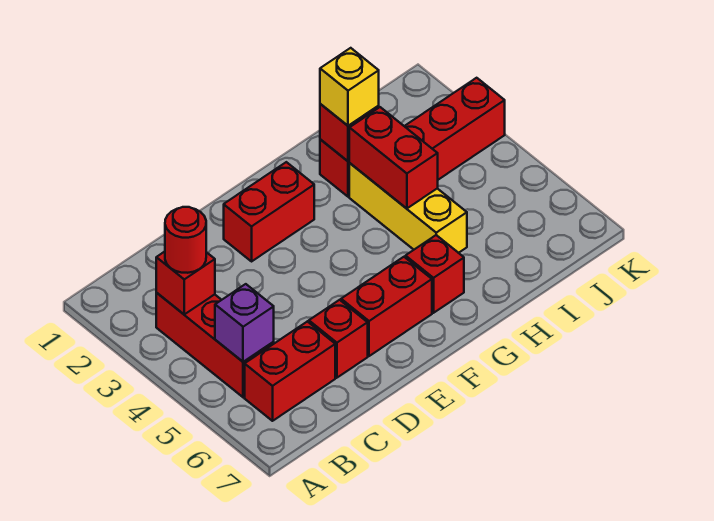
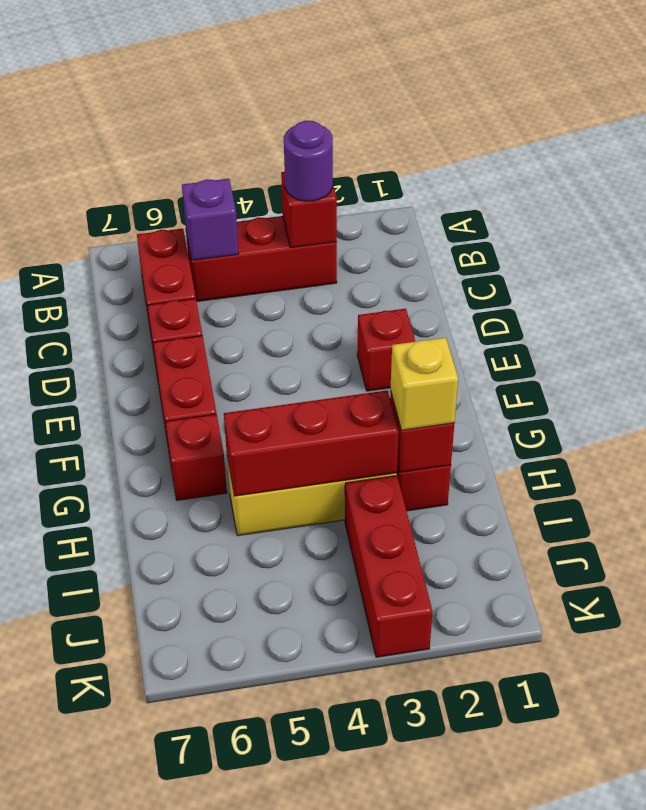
red 1x1 round brick [165,207,206,273] -> purple 1x1 round brick [284,121,333,201]
red 1x2 brick [224,162,314,261] -> red 1x1 brick [357,309,415,391]
red 1x2 brick [349,107,438,209] -> red 1x3 brick [224,390,399,496]

